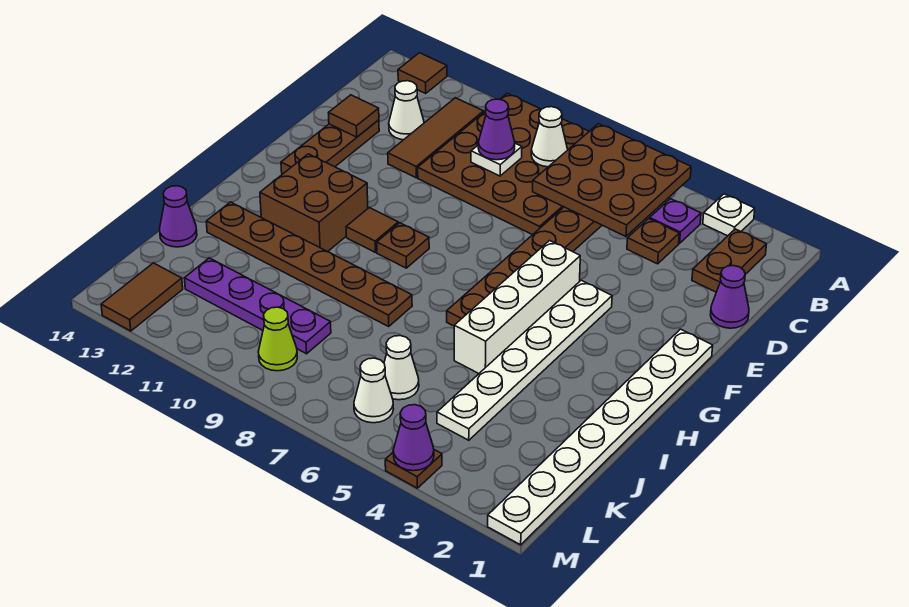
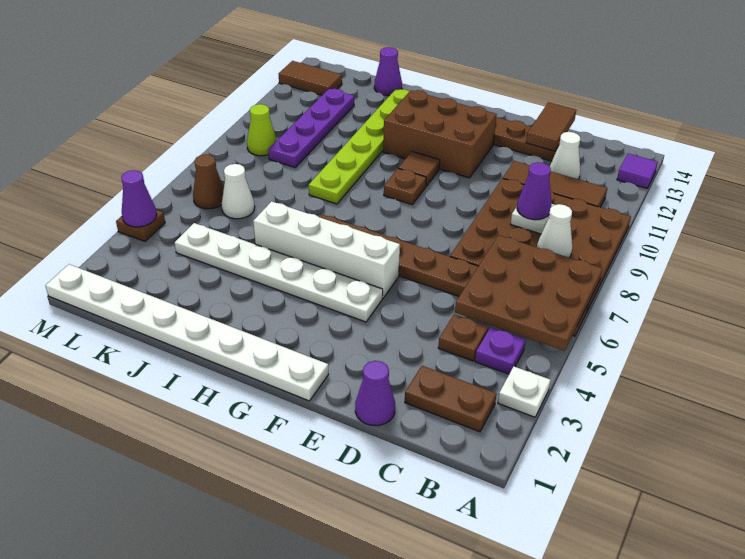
brown 1x1 tile [398,53,447,93] -> purple 1x1 tile [617,154,658,188]
brown 1x1 tile [329,95,379,137] -> brown 1x2 tile [526,102,576,151]
brown 2x2 brick [260,154,368,252] -> brown 2x3 brick [383,90,497,178]
brown 1x6 plate [206,202,412,326] -> lime 1x6 plate [309,89,410,204]
white 1x1 cone [354,358,393,423] -> brown 1x1 cone [193,154,224,209]

